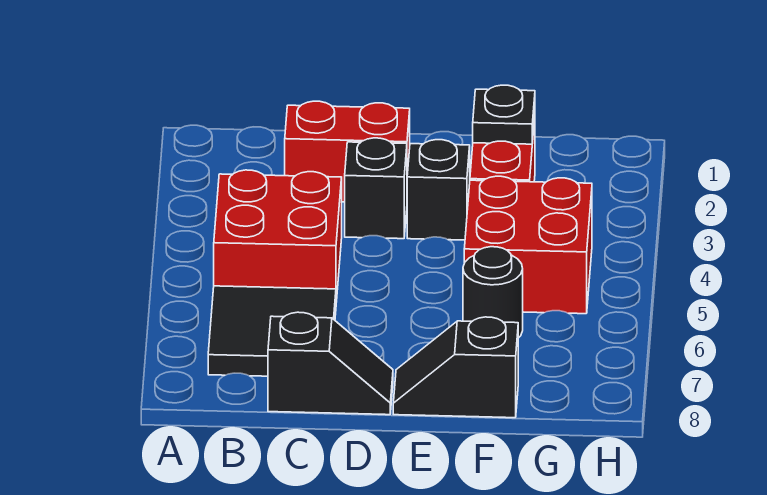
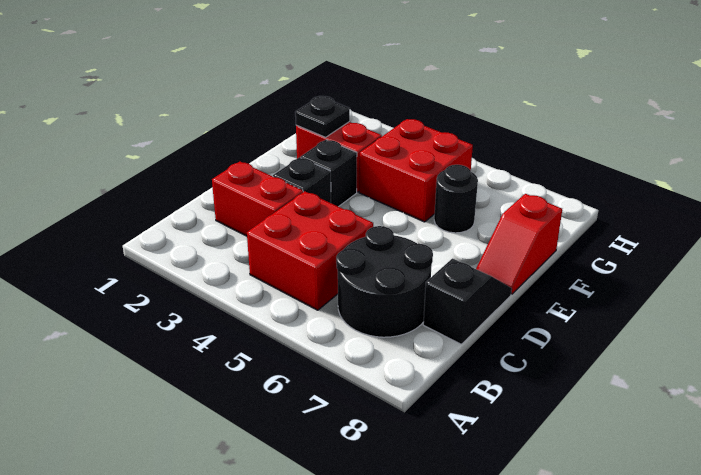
black 2x2 tile [208,286,336,376] -> black 2x2 round brick [336,226,433,337]
red 1x2 brick [285,101,410,202] -> red 1x2 brick turned to [212,161,303,236]
black 1x2 slope [393,317,518,418] -> red 1x2 slope [476,194,562,294]

